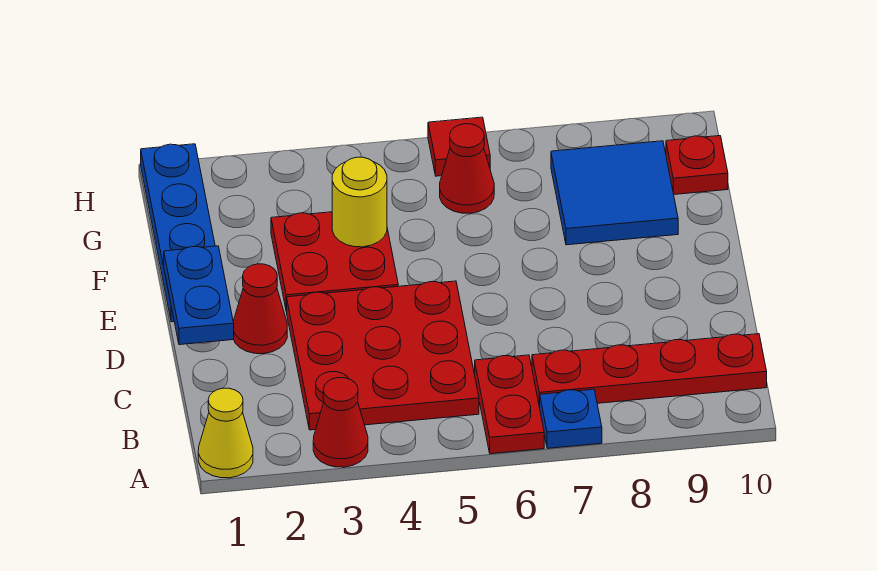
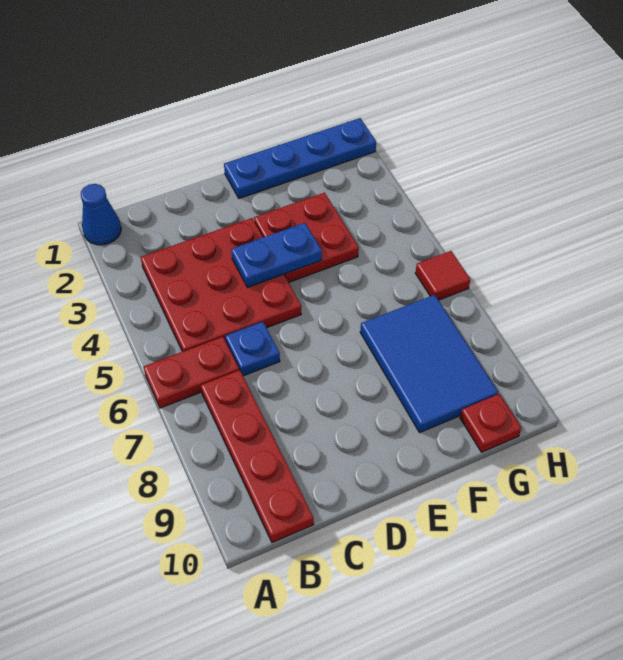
yellow 1x1 cone [198,388,253,478] -> blue 1x1 cone [81,184,121,245]
red 1x1 cone [313,378,368,467] -> none
blue 1x1 plate [540,389,602,448] -> blue 1x1 plate moved to [225,322,280,376]
blue 1x2 plate [164,246,234,345] -> blue 1x2 plate moved to [231,223,322,287]
red 1x1 cone [233,264,287,354] -> none
yellow 1x1 round brick [332,157,387,247] -> none
blue 2x2 tile [551,141,678,245] -> blue 2x3 tile [360,295,498,432]
red 1x1 cone [440,124,494,213] -> none

